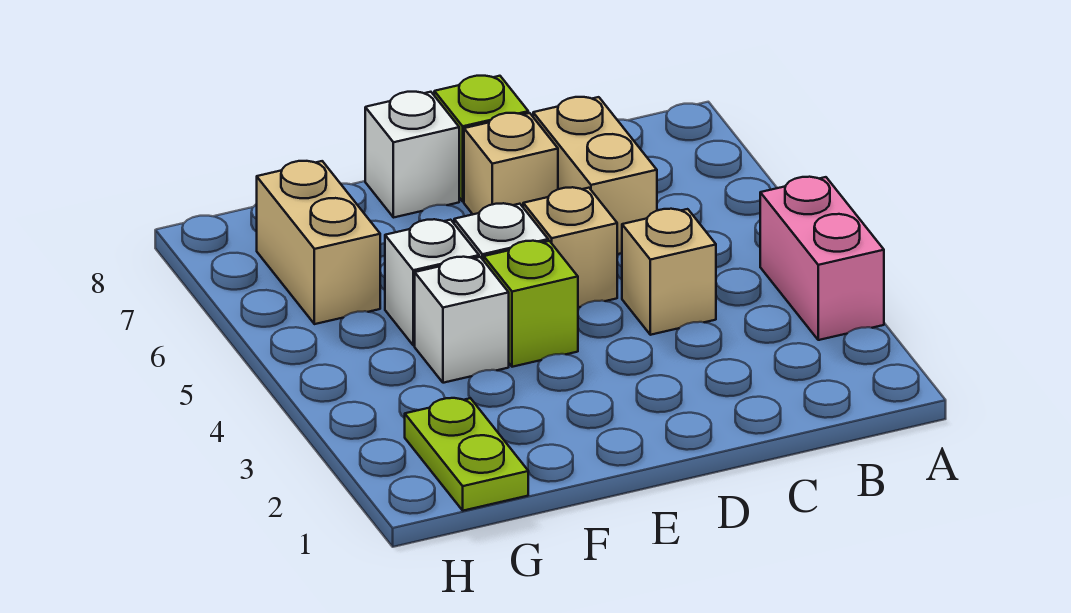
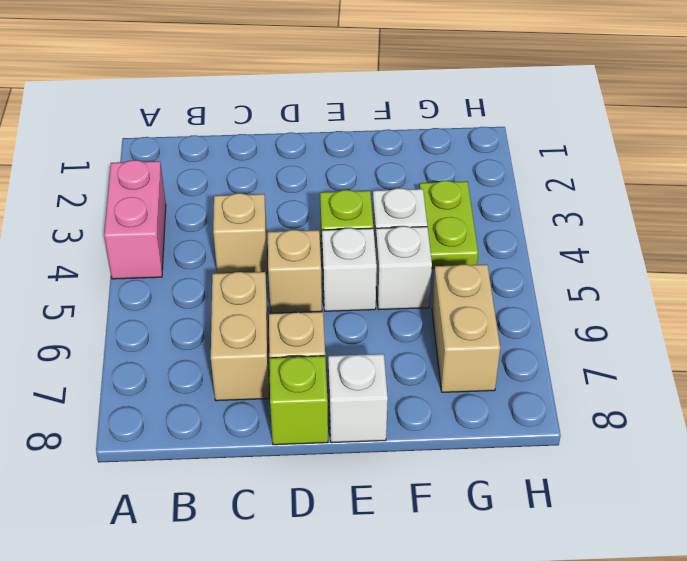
lime 1x2 plate [405,398,528,511] -> lime 1x2 plate moved to [419,181,478,268]

